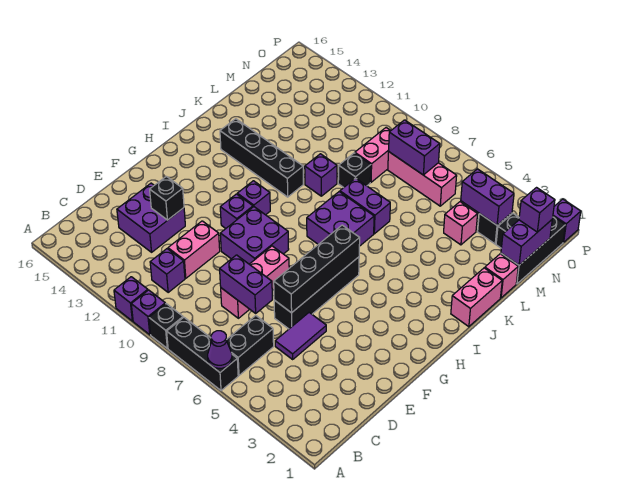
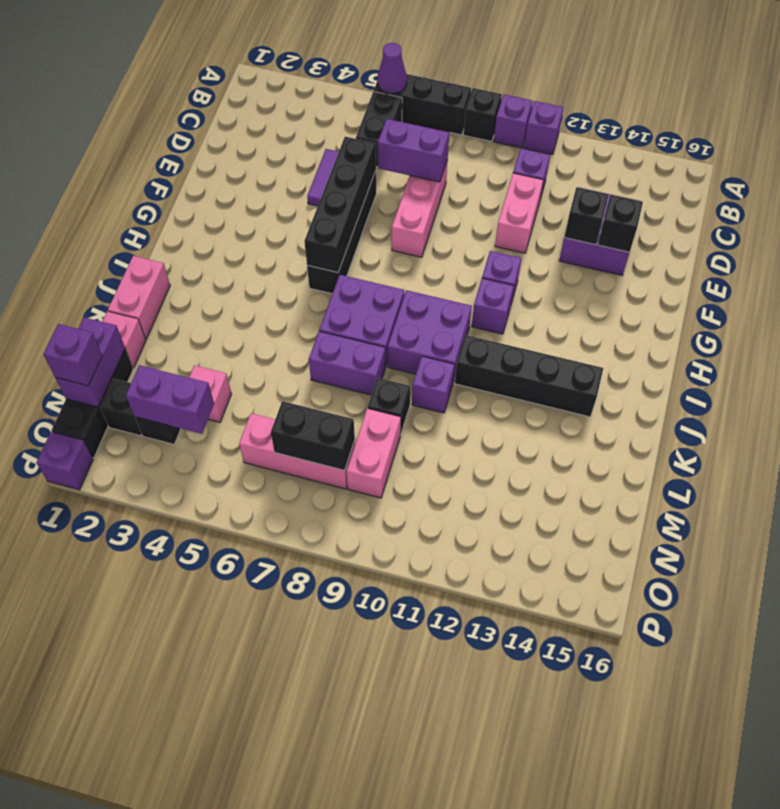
none -> black 1x1 brick [598,195,643,252]
purple 2x2 brick [220,207,289,264] -> purple 2x2 brick moved to [388,290,472,382]
purple 1x2 brick [389,120,440,175] -> black 1x2 brick [271,401,355,470]

